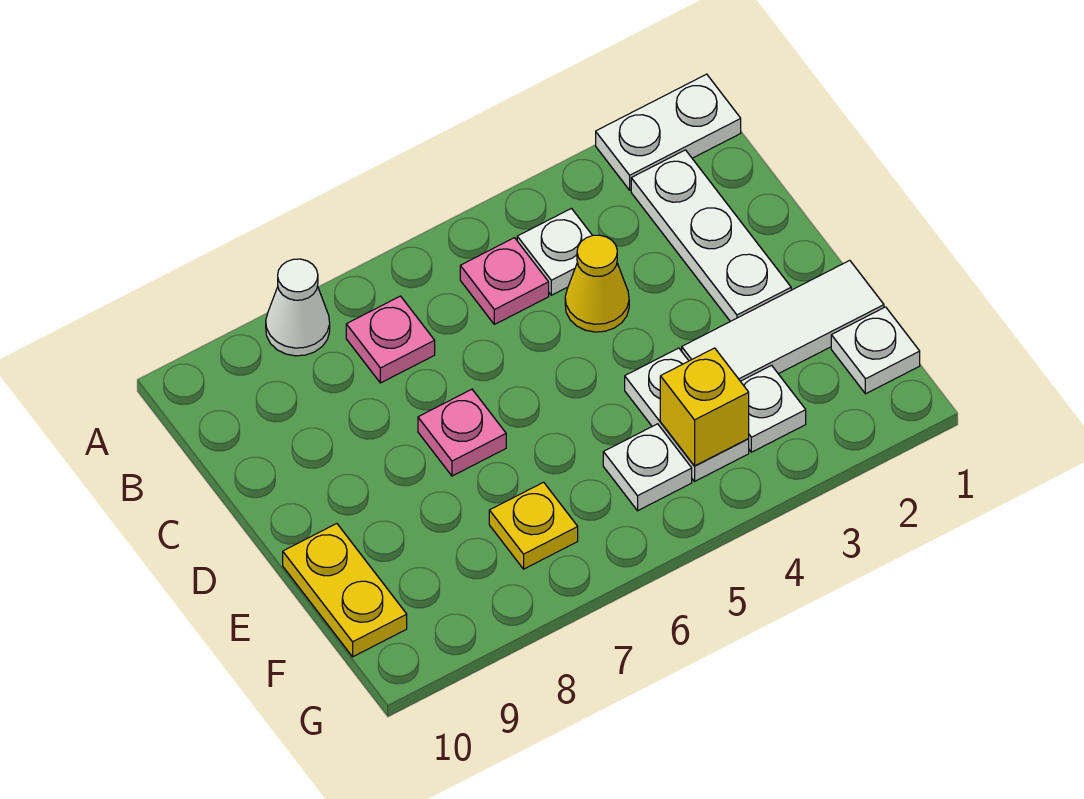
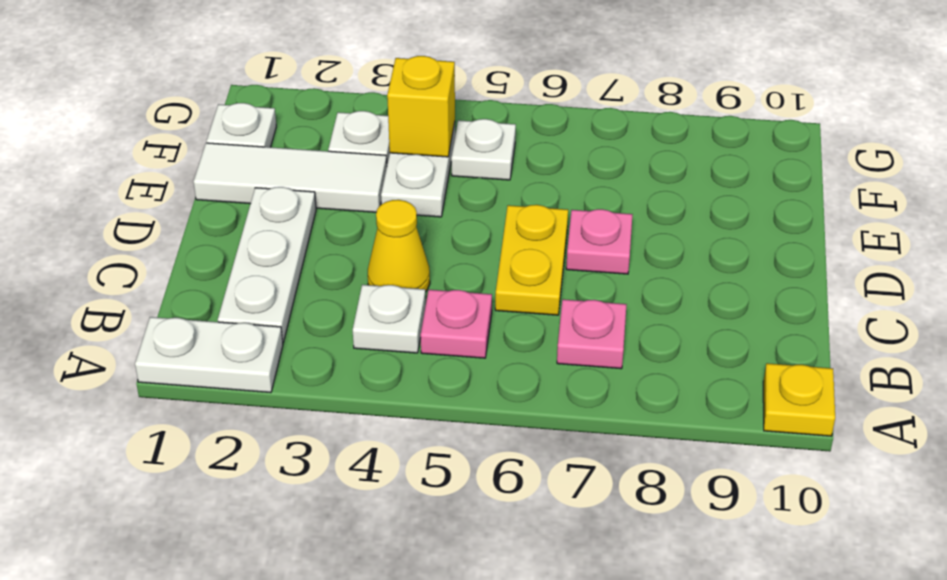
white 1x1 cone [266,259,330,356] -> none
yellow 1x2 plate [283,524,407,657] -> yellow 1x2 plate moved to [495,205,568,315]
yellow 1x1 plate [489,482,578,569] -> yellow 1x1 plate moved to [763,363,835,436]

